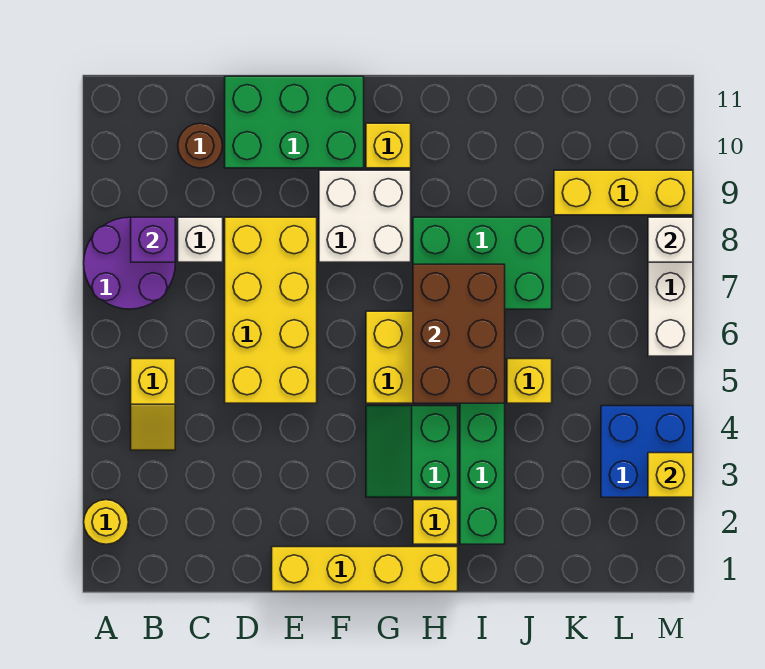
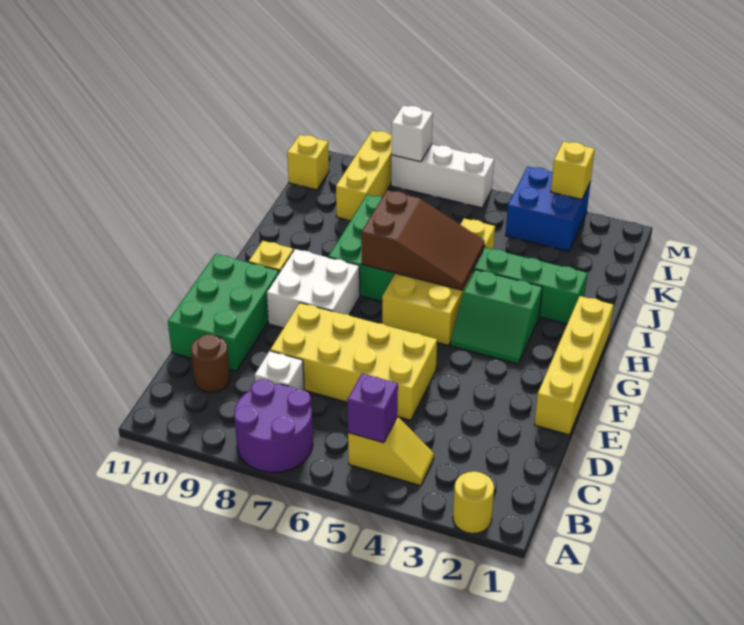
purple 1x1 brick [131,217,175,262] -> purple 1x1 brick moved to [348,373,398,443]
yellow 1x1 brick [413,500,458,544] -> yellow 1x1 brick moved to [287,135,329,190]
brown 2x3 brick [413,264,505,403] -> brown 2x3 slope [361,190,485,290]

